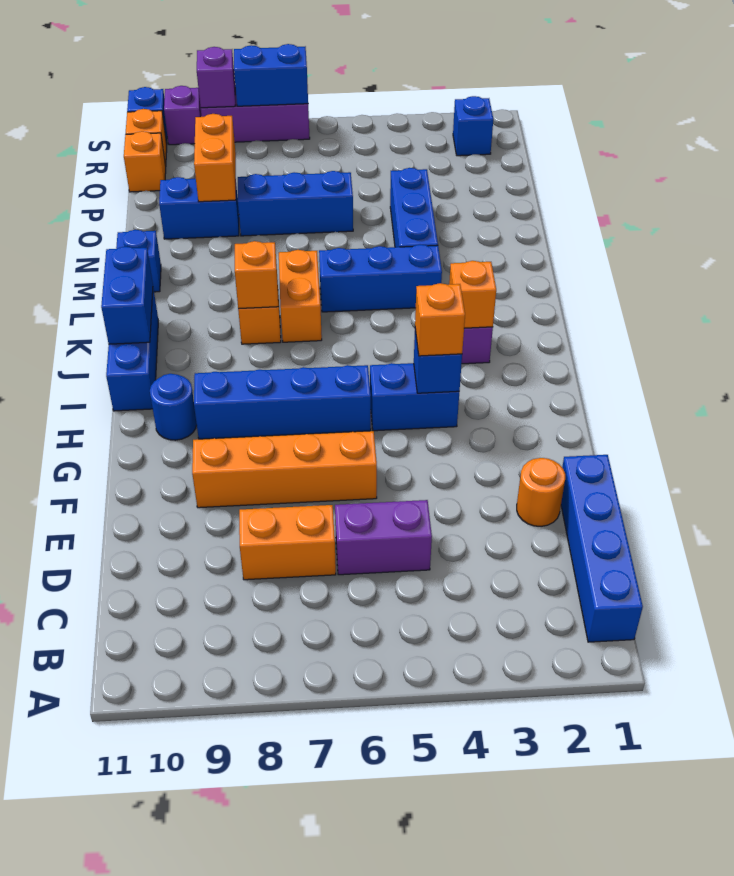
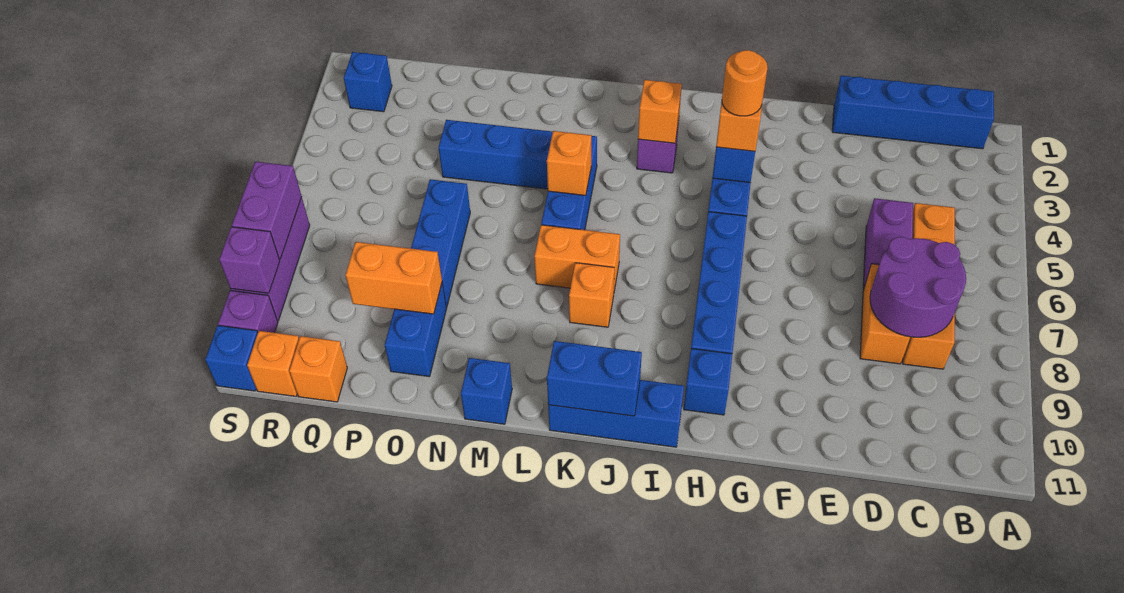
none -> purple 2x2 round brick [870,237,966,337]
orange 1x1 round brick [517,458,565,526] -> orange 1x1 round brick moved to [722,50,767,116]
orange 1x4 brick [192,431,377,508] -> orange 1x4 brick moved to [903,203,955,369]
blue 1x1 round brick [150,374,197,440] -> blue 1x1 brick [684,349,732,415]
orange 1x1 brick [235,241,278,309] -> orange 1x1 brick moved to [547,131,591,195]
blue 1x2 brick [234,44,308,106] -> purple 1x2 brick [232,162,302,259]

